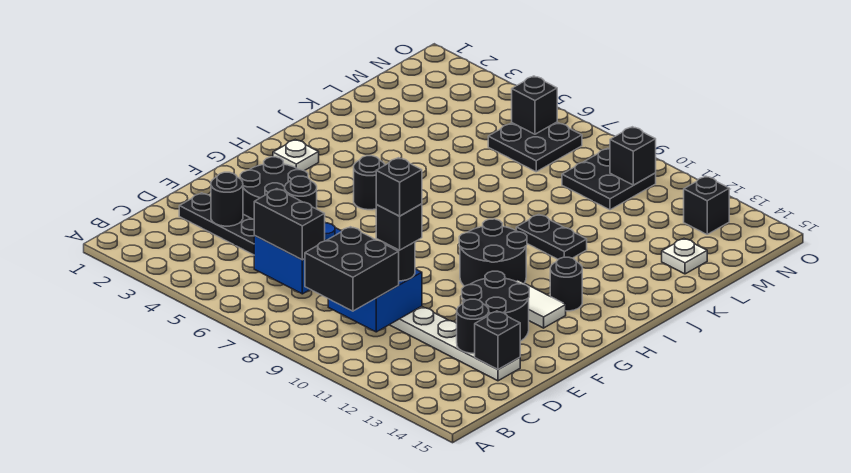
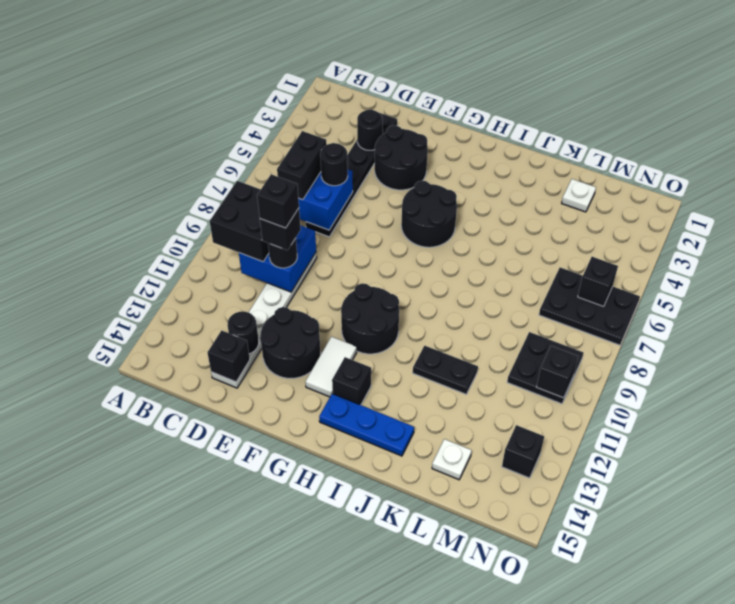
white 1x1 plate [273,140,319,171] -> white 1x1 plate moved to [562,179,596,212]
black 1x1 round brick [354,156,385,210] -> black 2x2 round brick [401,181,457,247]
black 1x1 round brick [550,257,582,311] -> black 1x1 brick [332,357,371,405]
none -> blue 1x3 plate [319,393,414,456]
black 1x2 plate [516,214,587,259] -> black 1x2 plate turned to [413,346,478,394]
black 2x2 plate [488,122,582,172] -> black 2x3 plate [539,267,640,345]

